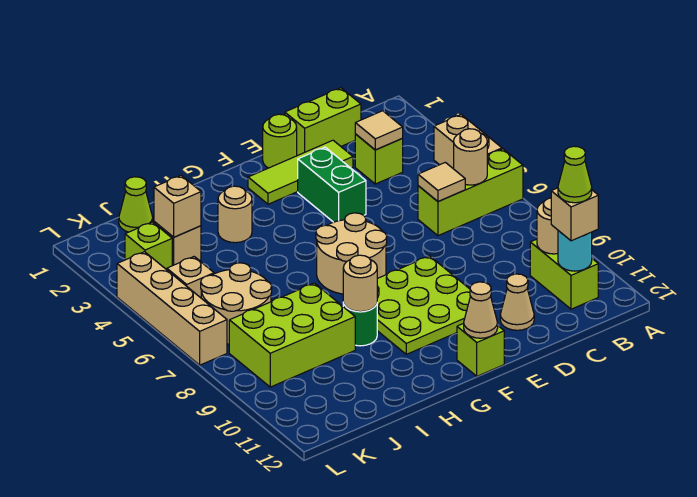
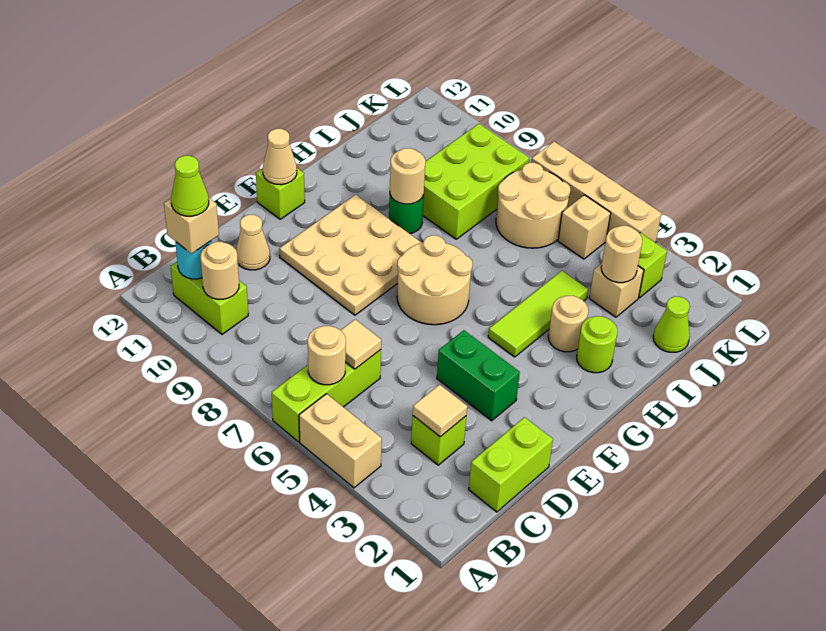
lime 1x3 tile [248,140,353,204] -> lime 1x3 tile moved to [488,271,588,357]
lime 1x1 round brick [263,114,297,168] -> lime 1x1 round brick moved to [577,316,618,373]
lime 3x3 plate [377,256,470,354] -> tan 3x3 plate [279,195,422,315]
tan 1x1 brick [154,175,201,237] -> tan 1x1 round brick [601,226,642,283]

